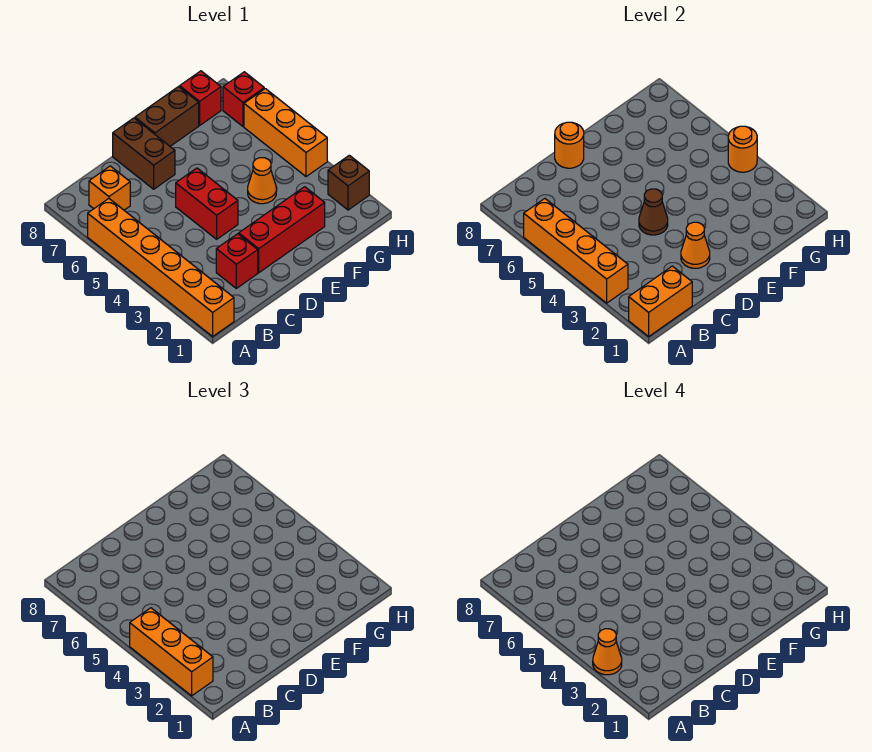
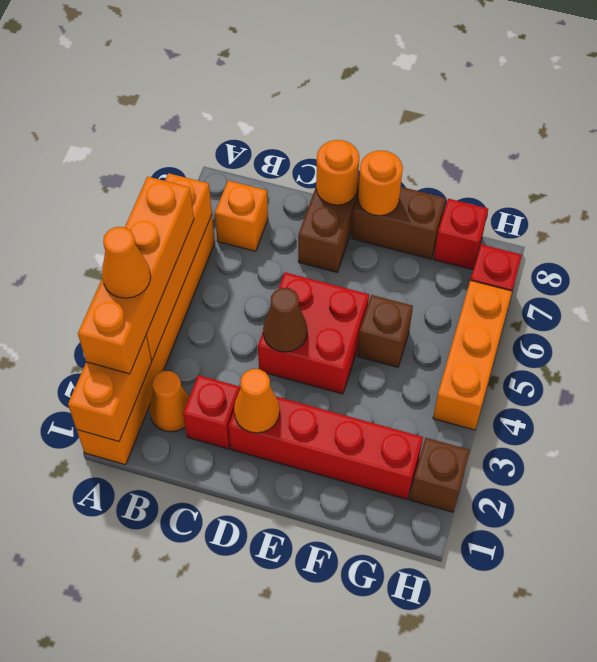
orange 1x2 brick [629,266,692,336] -> orange 1x2 brick turned to [68,336,152,441]
orange 1x3 brick [130,608,213,696] -> orange 1x4 brick [78,177,194,374]
red 1x3 brick [239,187,325,273] -> red 1x4 brick [228,397,423,499]
red 1x2 brick [176,168,238,239] -> red 2x2 brick [258,272,369,394]
orange 1x1 cone [248,158,277,204] -> orange 1x1 cone moved to [149,371,189,432]
none -> brown 1x1 brick [358,295,413,367]
orange 1x1 round brick [728,126,757,172] -> orange 1x1 round brick moved to [358,150,403,216]

